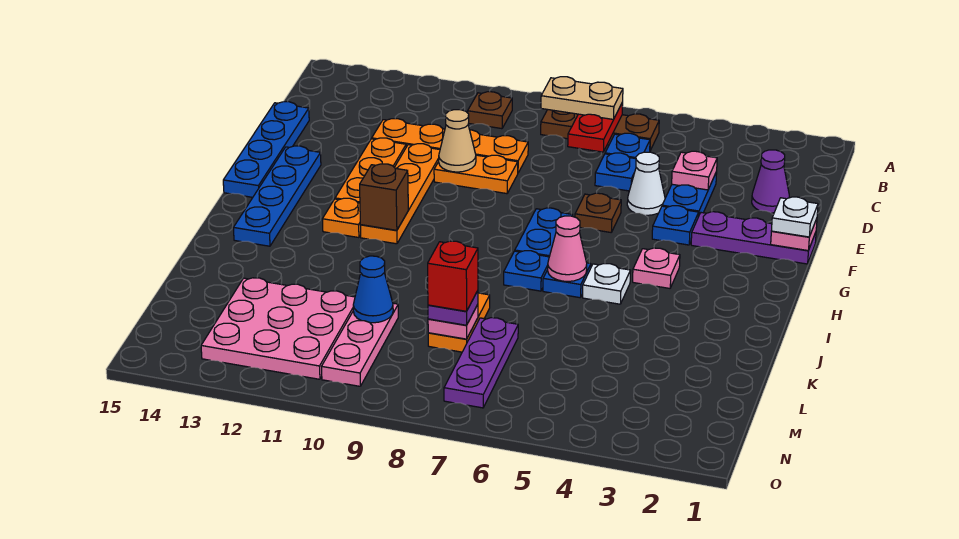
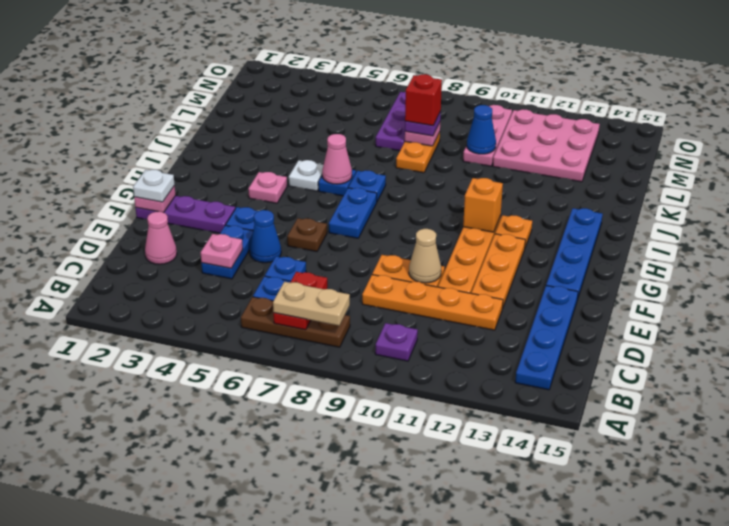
brown 1x1 plate [468,92,512,129] -> purple 1x1 plate [375,323,418,361]
purple 1x1 cone [752,150,789,213] -> pink 1x1 cone [145,212,177,264]
blue 1x4 plate [223,102,309,197] -> blue 1x4 plate moved to [515,286,578,390]
white 1x1 cone [627,152,665,215] -> blue 1x1 cone [250,210,281,263]
brown 1x1 brick [360,164,408,230] -> orange 1x1 brick [463,178,503,232]

